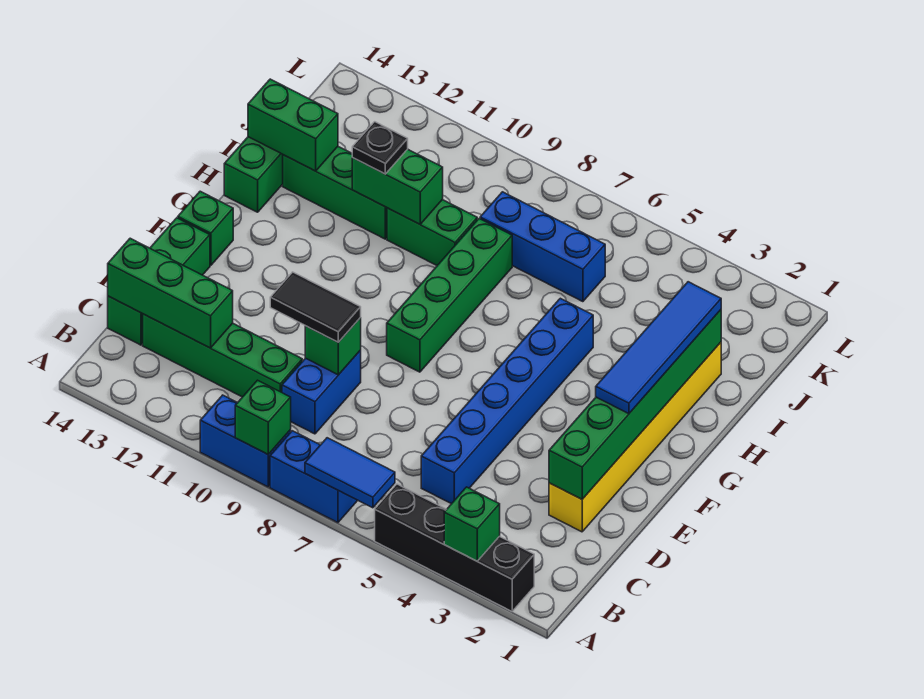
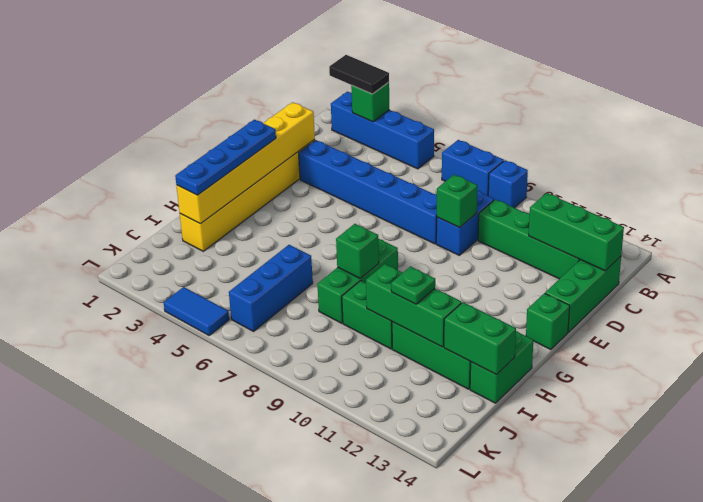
black 1x4 brick [375,484,534,611] -> blue 1x4 brick [331,92,434,169]
blue 1x2 tile [305,438,395,508] -> blue 1x2 tile moved to [164,287,229,335]
blue 1x2 brick [200,395,291,487] -> blue 1x1 brick [488,160,528,208]
green 1x1 brick [235,380,291,454] -> green 1x1 brick moved to [336,224,379,279]
blue 1x6 brick [421,298,593,504] -> blue 1x6 brick turned to [299,140,437,244]
green 1x6 brick [549,310,721,499] -> yellow 1x6 brick [176,102,315,224]
black 1x2 tile [270,272,361,342] -> black 1x2 tile moved to [329,55,389,94]
blue 1x4 tile [596,282,721,414] -> blue 1x4 plate [175,120,276,195]
green 1x4 brick [387,219,512,372] -> green 1x3 brick [317,239,398,323]
green 1x2 brick [352,149,443,224] -> green 1x3 brick [366,264,462,347]
black 1x1 plate [352,122,408,174] -> green 1x1 plate [391,267,435,304]
blue 1x3 brick [480,192,605,302] -> blue 1x3 brick turned to [229,245,313,331]

